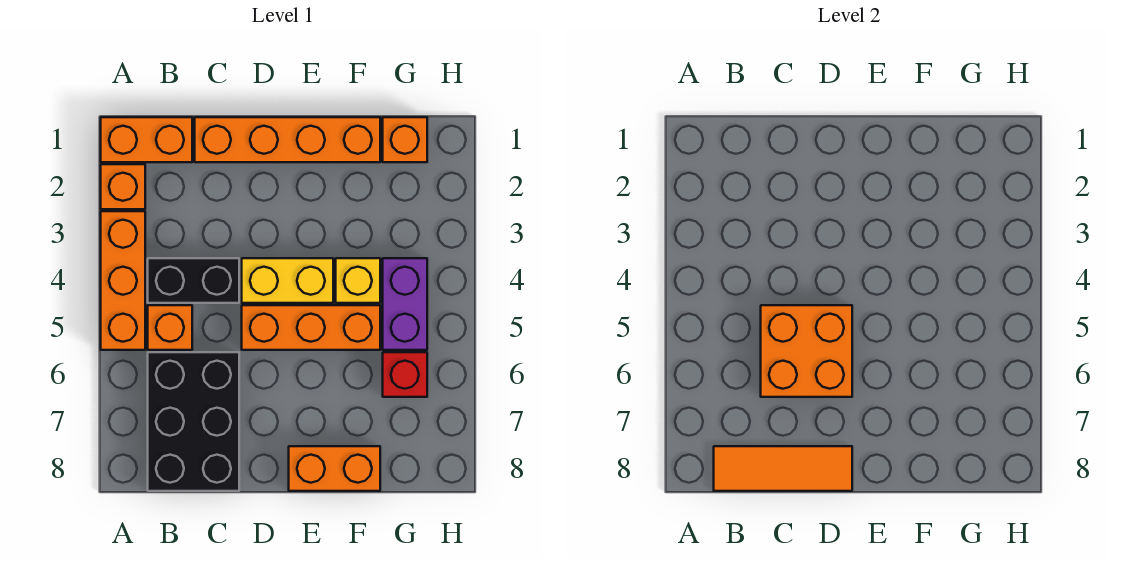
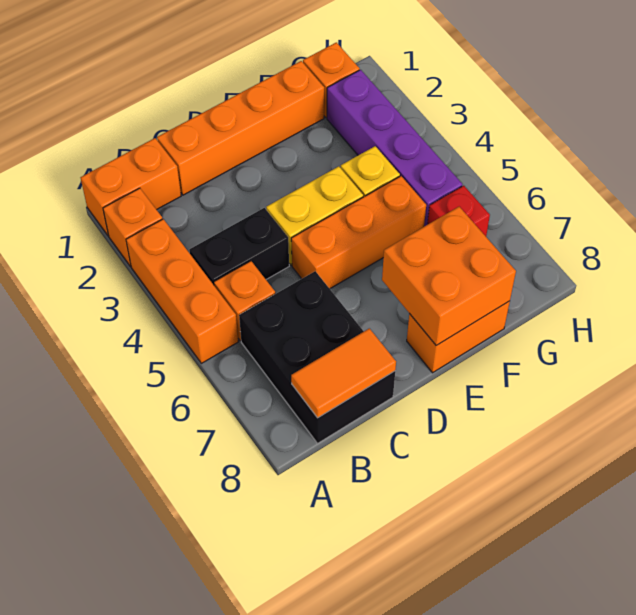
orange 1x3 tile [714,446,852,491] -> orange 1x2 tile [291,328,396,418]
orange 2x2 brick [761,305,852,397] -> orange 2x2 brick moved to [382,207,516,345]
purple 1x2 brick [383,258,427,350] -> purple 1x4 brick [327,70,462,226]

